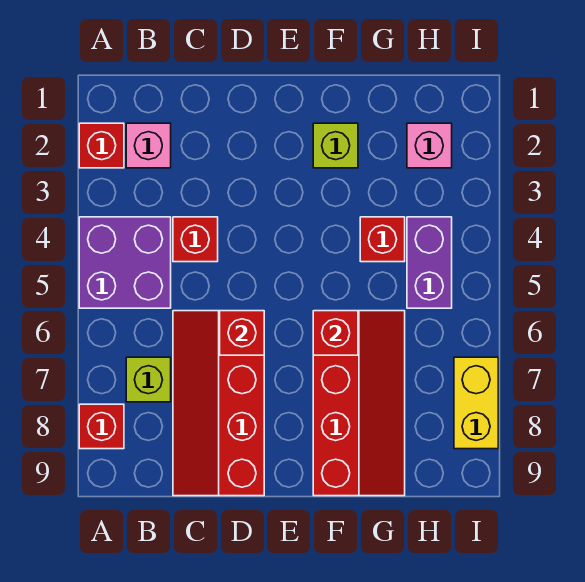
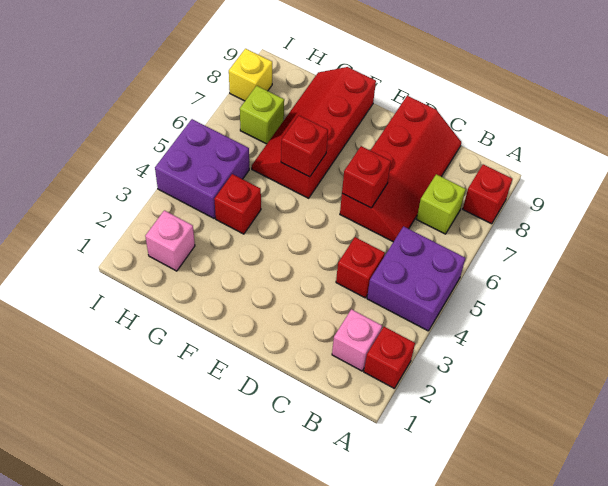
lime 1x1 brick [313,123,358,168] -> lime 1x1 brick moved to [240,86,284,144]
purple 1x2 brick [407,217,452,308] -> purple 2x2 brick [155,119,249,218]
yellow 1x2 brick [454,357,498,449] -> yellow 1x1 brick [229,49,272,101]

